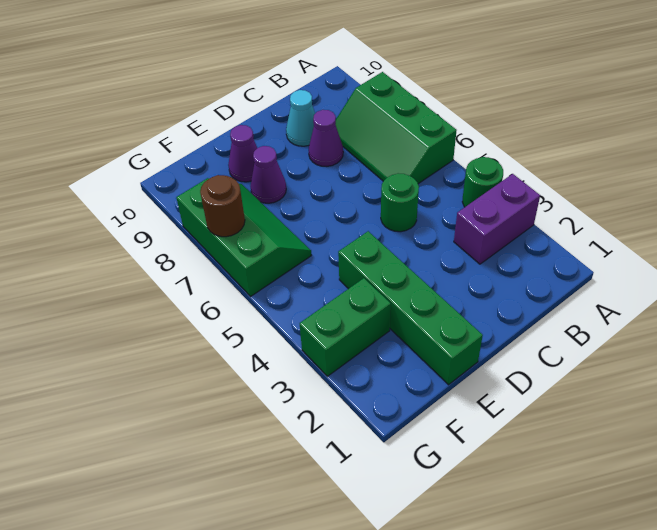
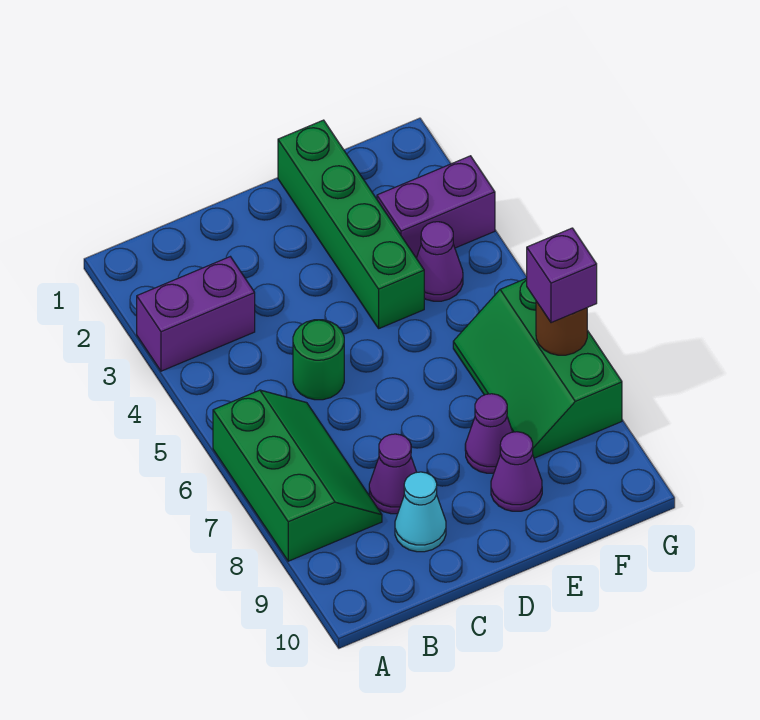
green 1x1 round brick [462,157,503,207] -> none
green 1x2 brick [300,278,391,376] -> purple 1x2 brick [377,156,495,258]
none -> purple 1x1 cone [416,222,463,301]
none -> purple 1x1 brick [527,228,597,323]

